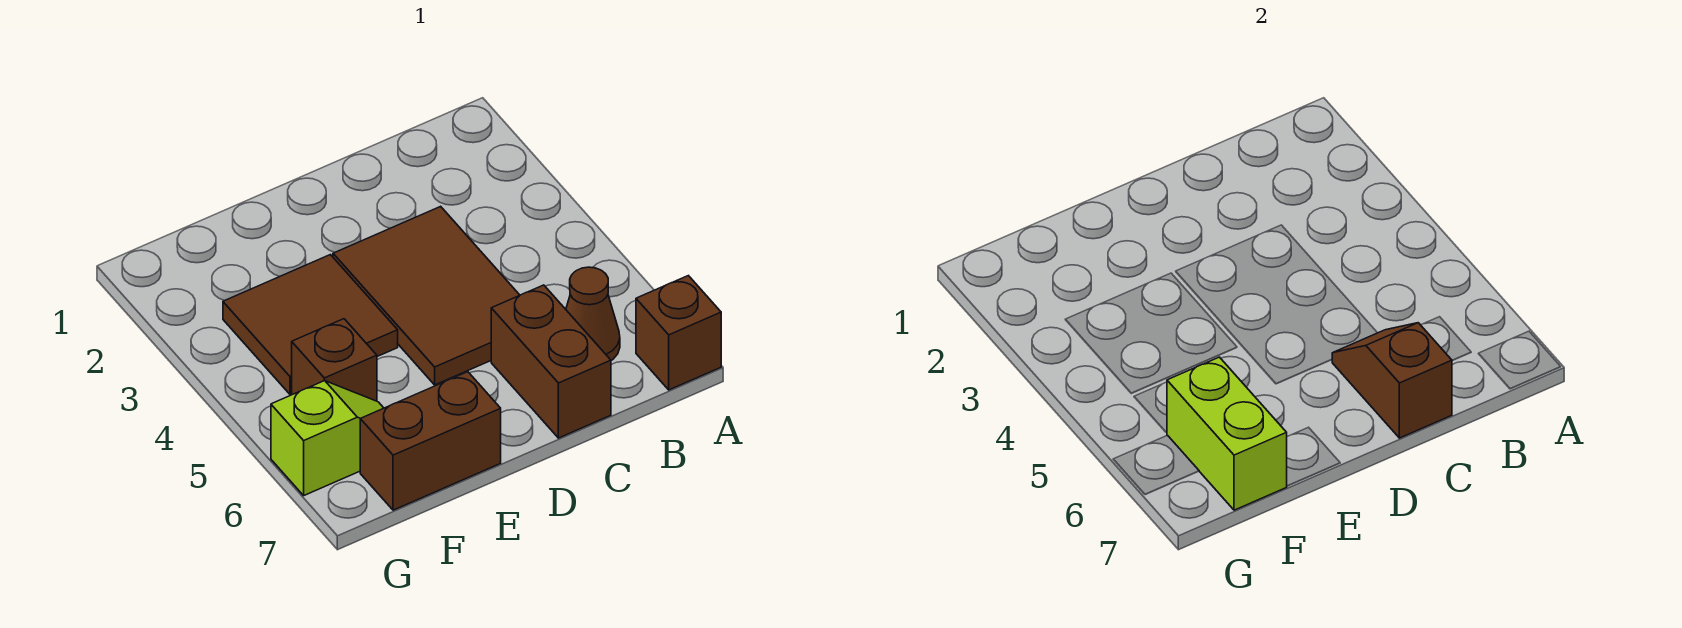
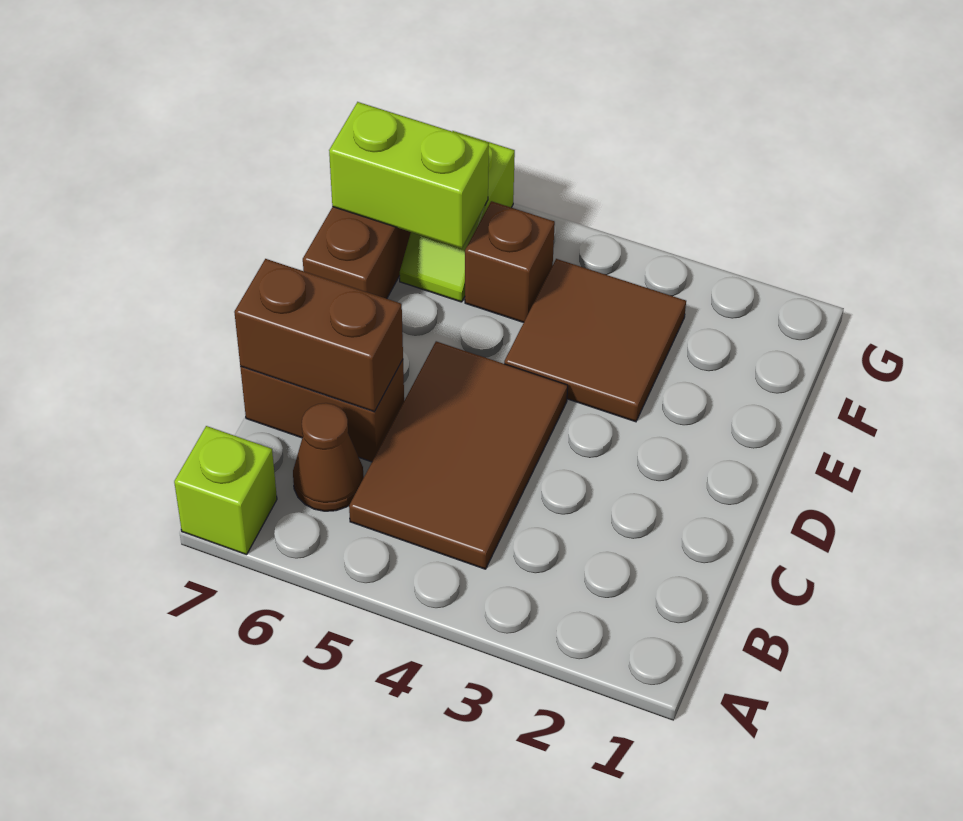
brown 1x1 brick [636,276,721,390] -> lime 1x1 brick [174,426,277,555]
brown 2x3 tile [333,206,520,385] -> brown 2x3 tile turned to [349,341,568,569]
brown 1x2 slope [1332,323,1452,438] -> brown 1x2 brick [234,259,403,412]

